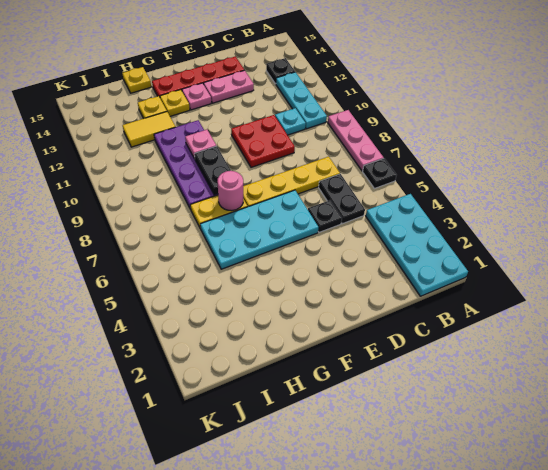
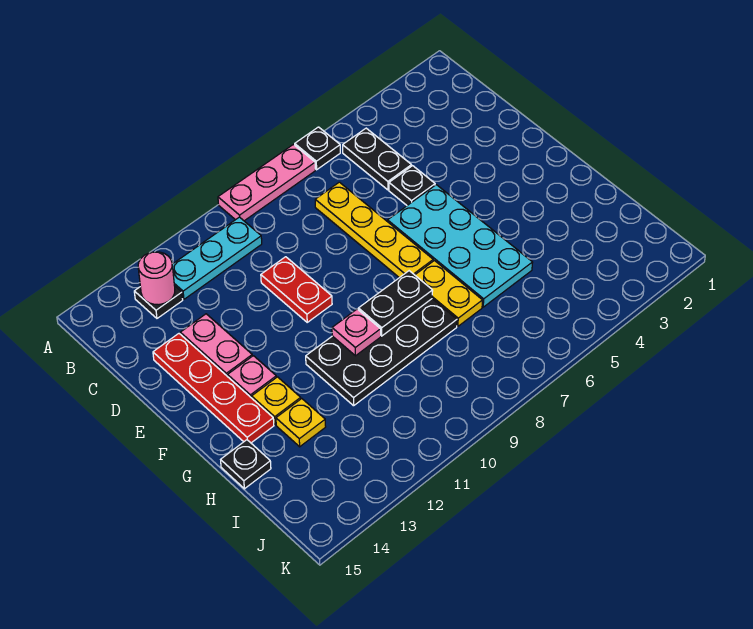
cyan 2x4 plate [366,194,468,296] -> none
black 1x2 plate [319,174,365,224] -> black 1x2 plate turned to [343,128,412,190]
cyan 1x1 plate [275,108,306,135] -> none
red 2x2 plate [231,115,295,167] -> red 1x2 plate [261,257,332,322]
pink 1x1 round brick [217,171,243,211] -> pink 1x1 round brick moved to [138,252,175,305]
purple 2x4 plate [154,120,218,209] -> black 2x4 plate [306,299,457,406]
yellow 1x2 tile [123,112,175,147] -> none
yellow 1x1 plate [122,67,151,93] -> black 1x1 plate [221,440,271,489]

